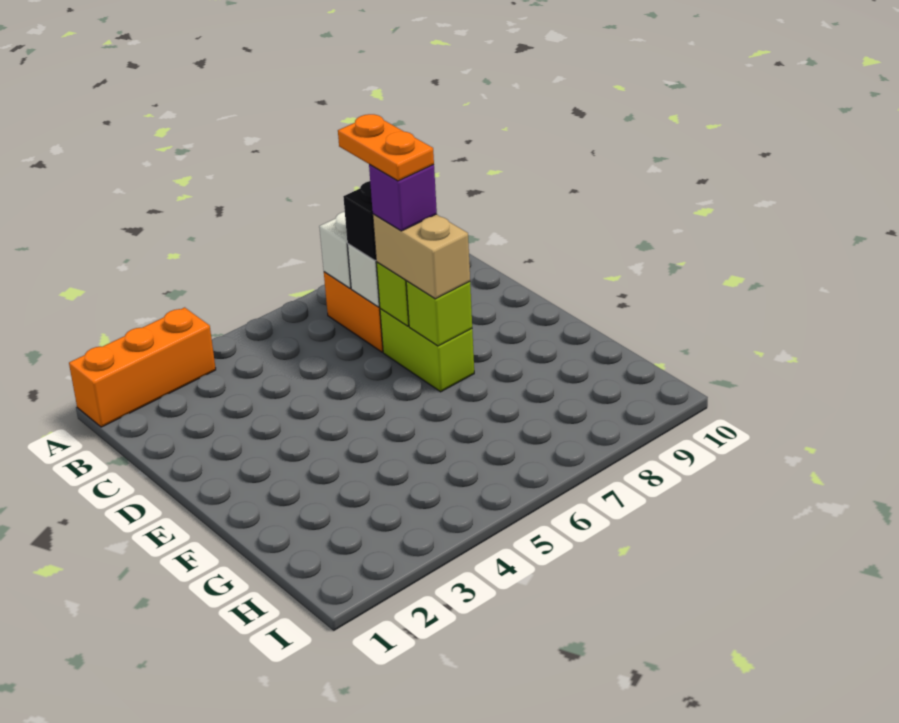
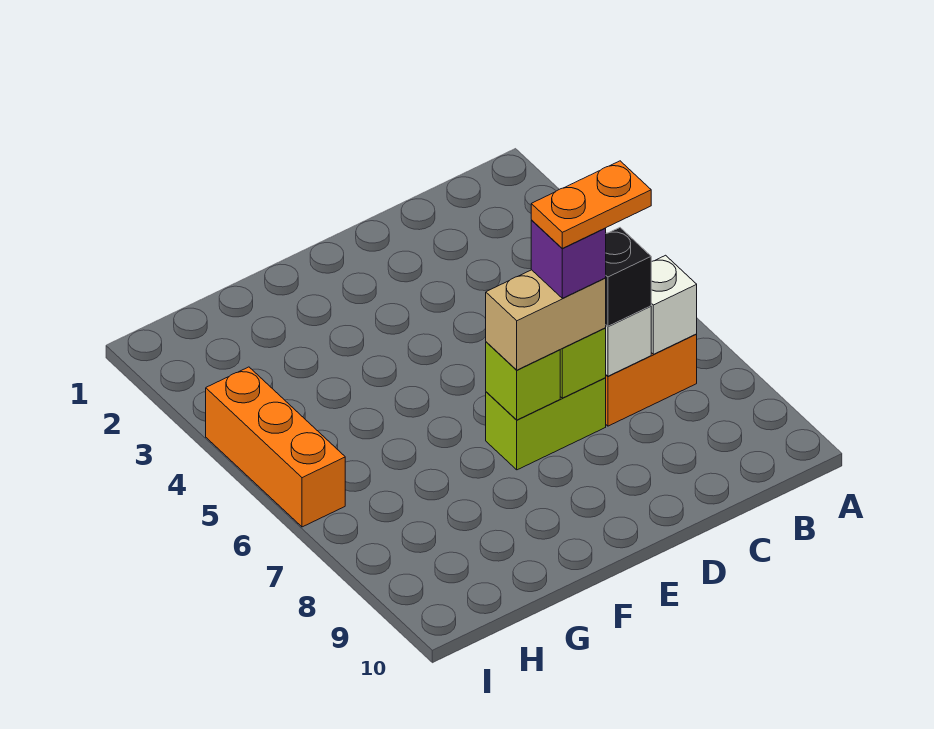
orange 1x3 brick [69,307,216,427] -> orange 1x3 brick moved to [206,367,345,527]

